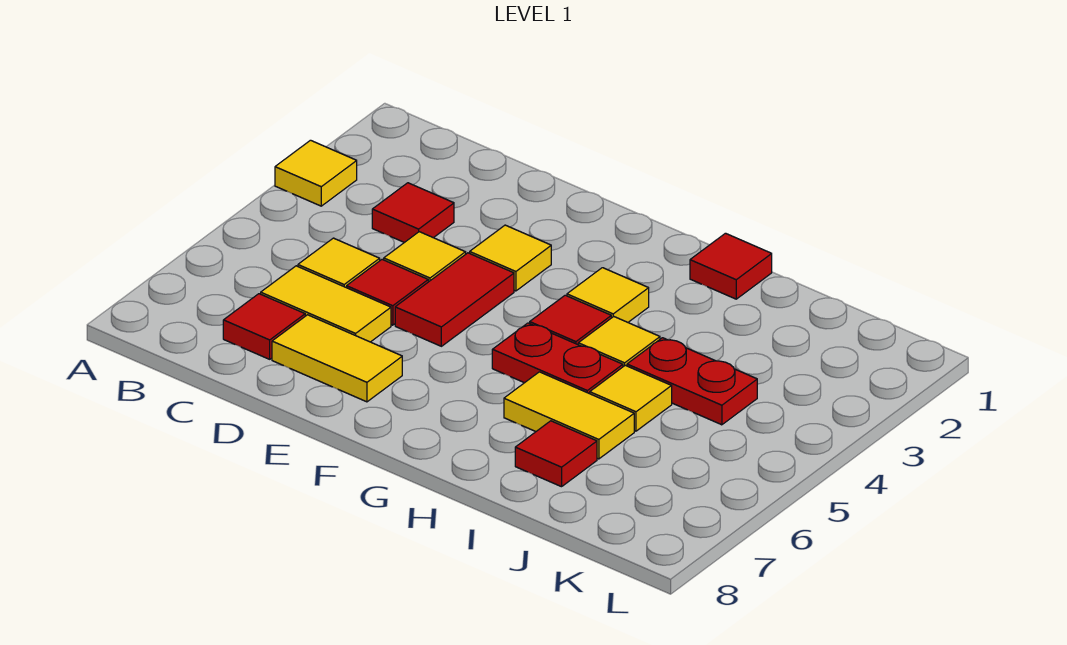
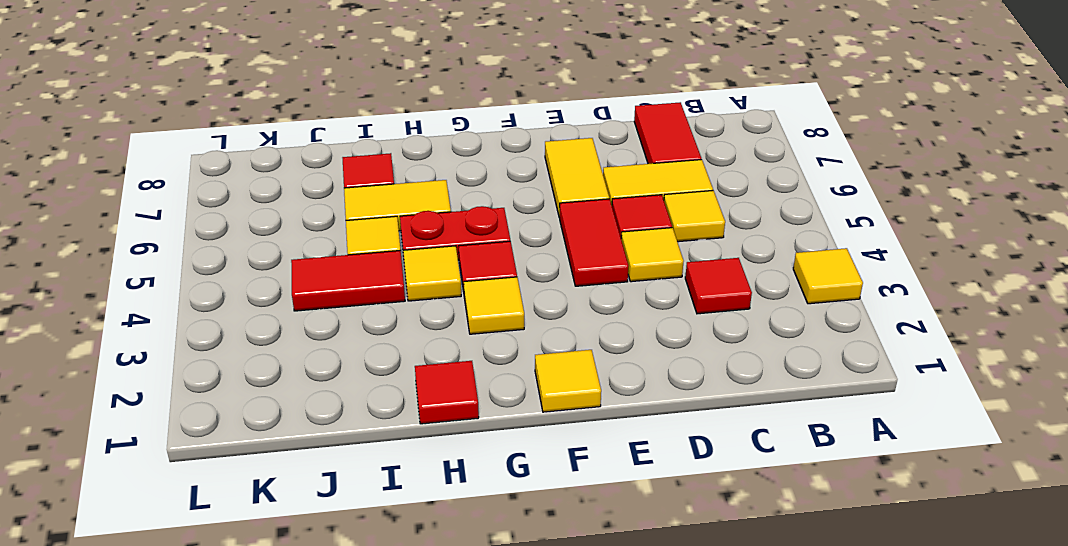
red 1x1 tile [223,294,305,359] -> red 1x2 tile [634,102,701,164]
yellow 1x2 tile [272,315,402,402] -> yellow 1x2 tile turned to [545,138,609,218]
yellow 1x1 tile [470,225,551,291] -> yellow 1x1 tile moved to [535,350,601,412]
red 1x2 plate [627,338,757,425] -> red 1x2 tile [291,250,405,311]

